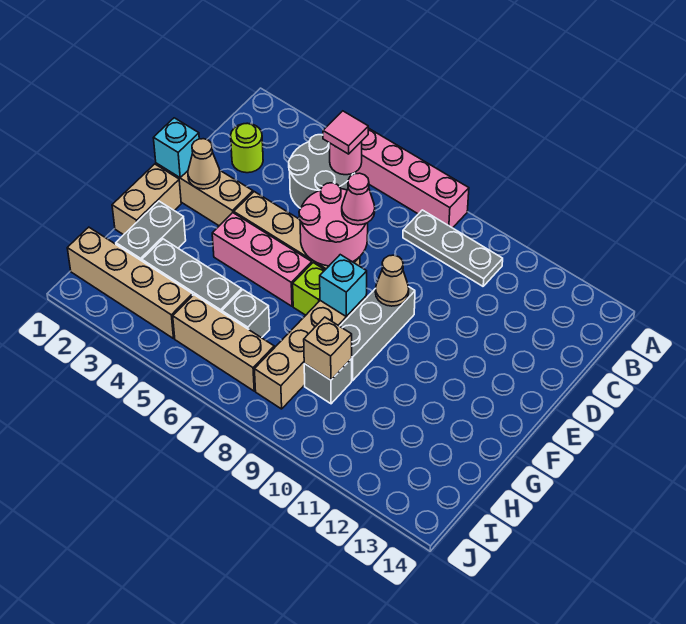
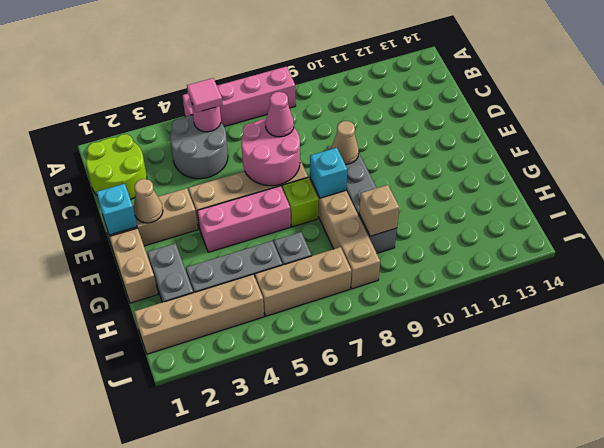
grey 1x3 plate [403,210,503,286] -> none
lime 1x1 round brick [231,123,263,173] -> lime 2x2 round brick [86,134,147,200]

